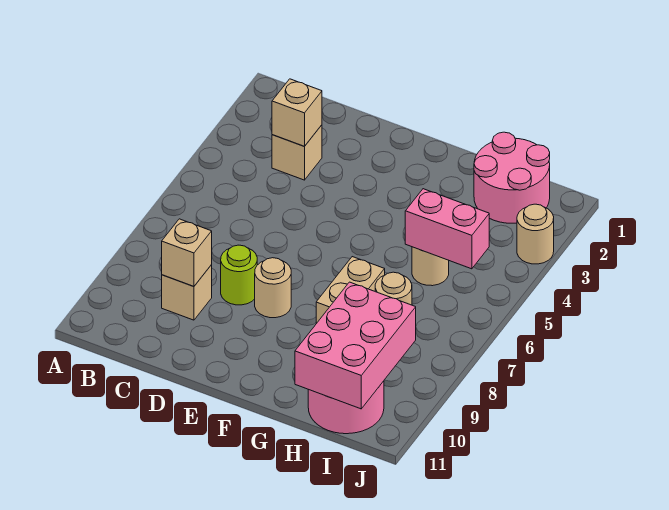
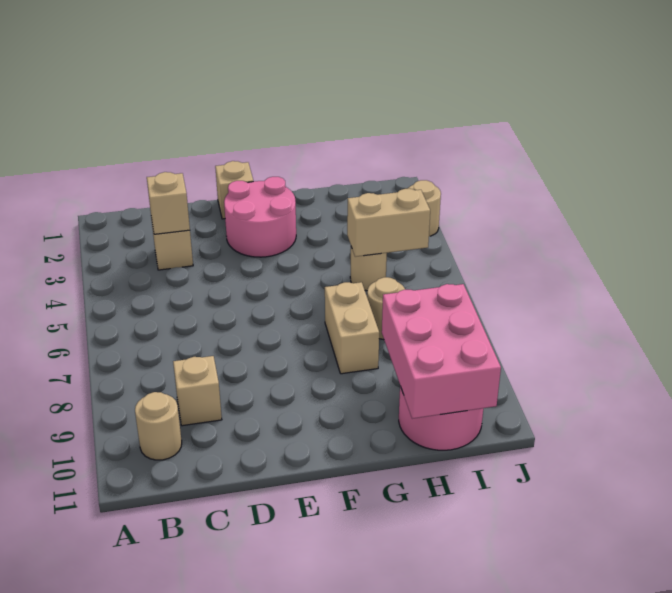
tan 1x1 brick [162,219,212,286] -> tan 1x1 brick moved to [215,161,253,219]
lime 1x1 round brick [221,245,257,305] -> none
tan 1x1 round brick [255,258,291,318] -> tan 1x1 round brick moved to [135,392,182,460]
pink 2x2 round brick [474,132,550,223] -> pink 2x2 round brick moved to [224,177,296,257]
pink 1x2 brick [405,189,489,269] -> tan 1x2 brick [347,189,430,257]

